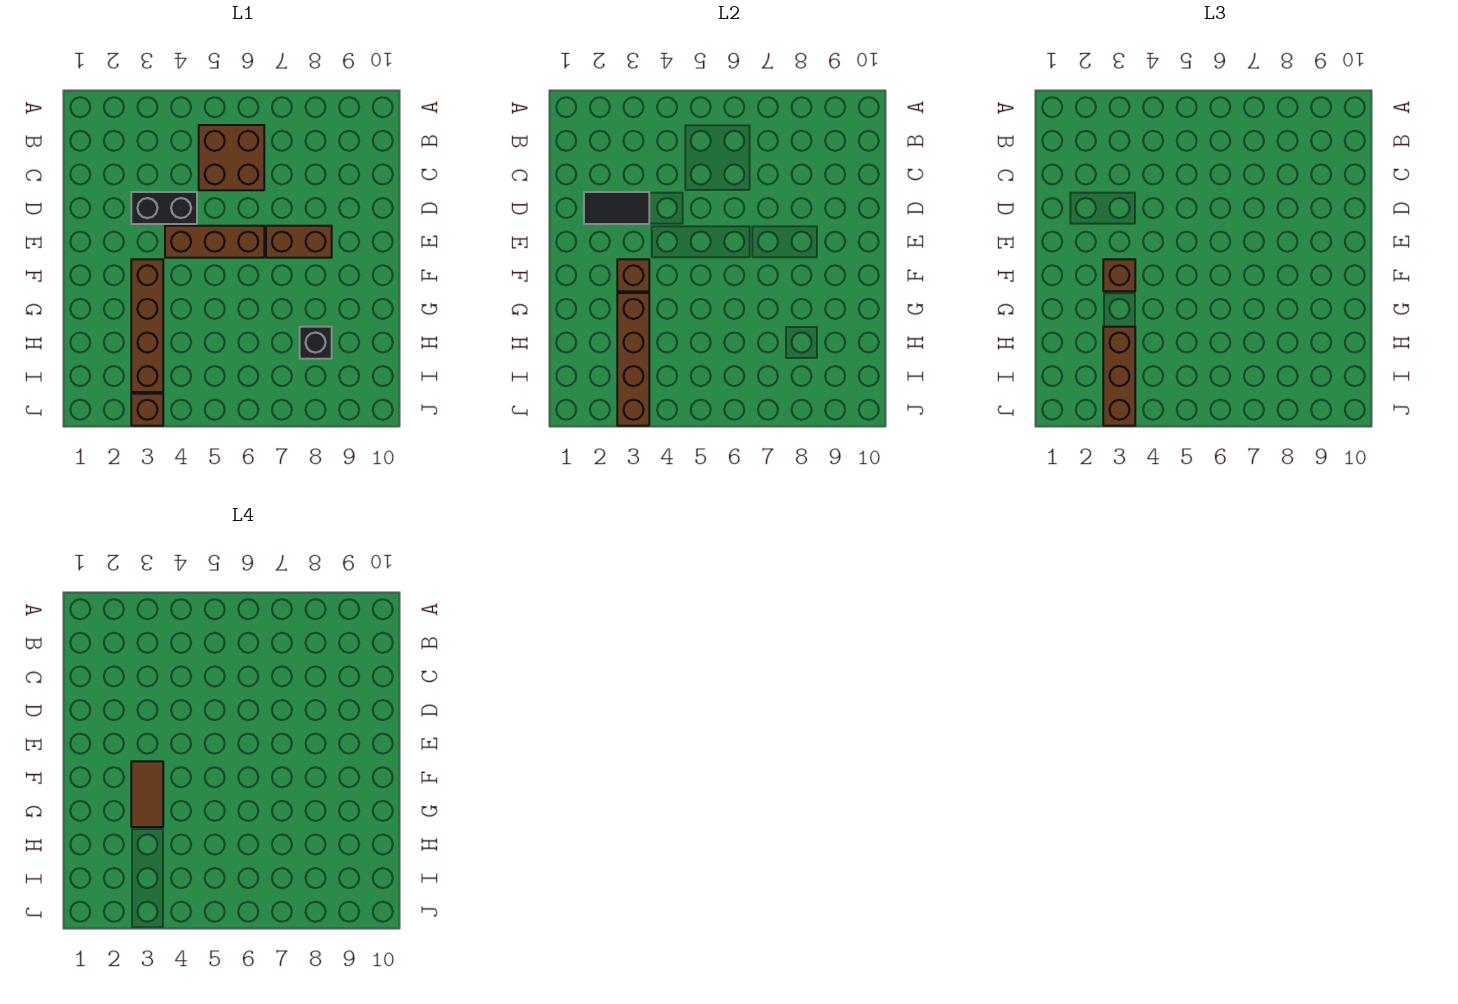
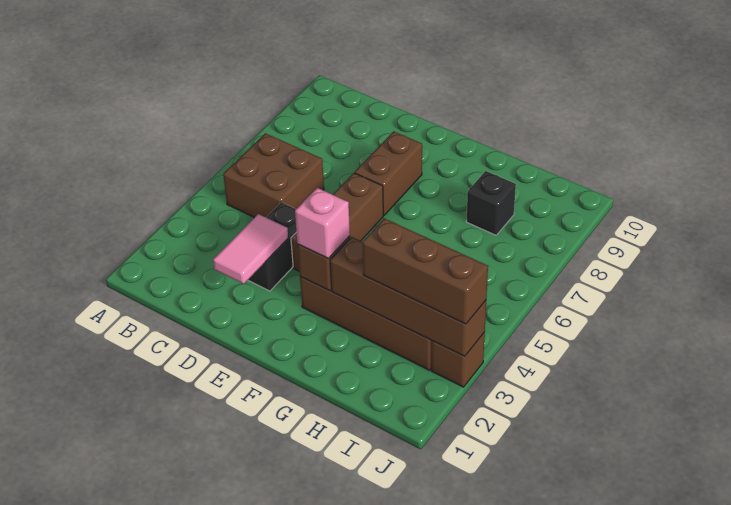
black 1x2 tile [584,192,649,224] -> pink 1x2 tile [213,214,288,284]
brown 1x1 brick [1103,259,1135,291] -> pink 1x1 brick [295,188,350,259]
brown 1x2 tile [131,761,163,827] -> none

